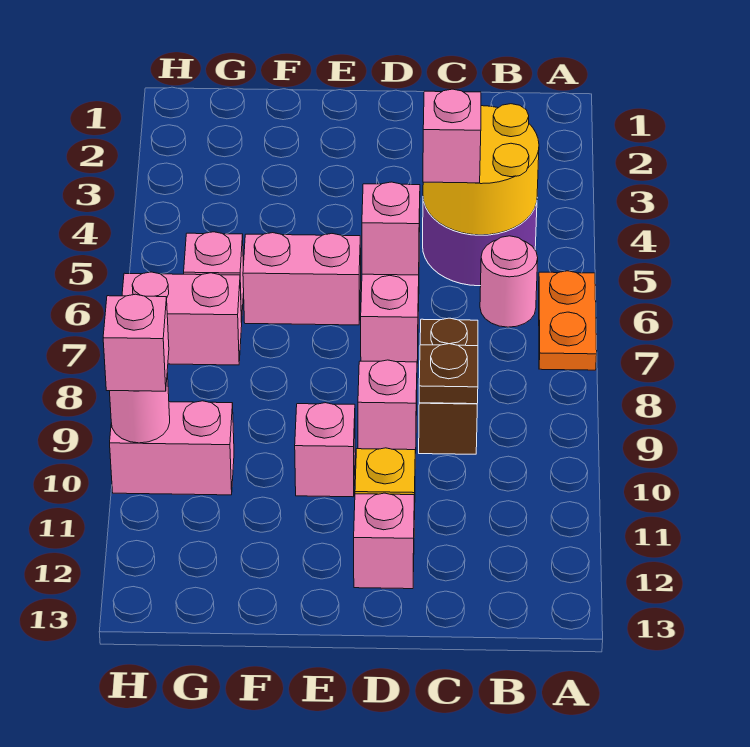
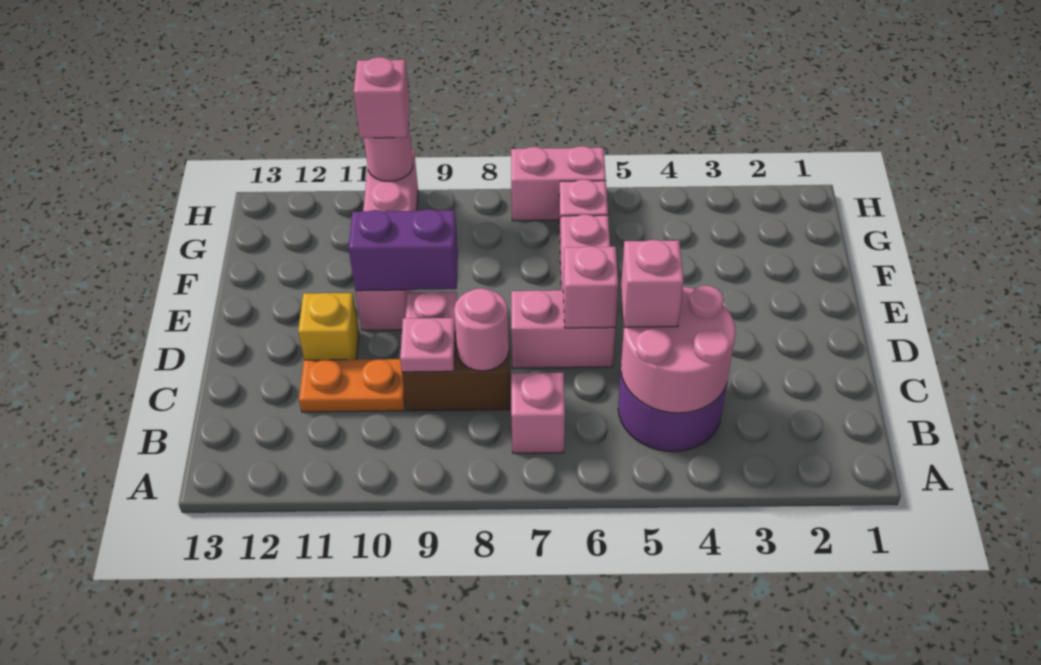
orange 1x2 plate [539,271,597,370] -> orange 1x2 plate moved to [299,359,405,412]
yellow 2x2 round brick [423,104,539,235] -> pink 2x2 round brick [621,286,736,413]
pink 1x1 round brick [480,236,538,327] -> pink 1x1 round brick moved to [454,288,509,371]
brown 1x1 plate [419,344,478,404] -> pink 1x1 plate [400,318,455,372]
pink 1x1 brick [354,493,414,589] -> pink 1x1 brick moved to [511,373,565,453]
none -> purple 1x2 brick [348,209,458,291]
pink 1x2 brick [122,272,242,365] -> pink 1x2 brick turned to [511,146,606,221]

